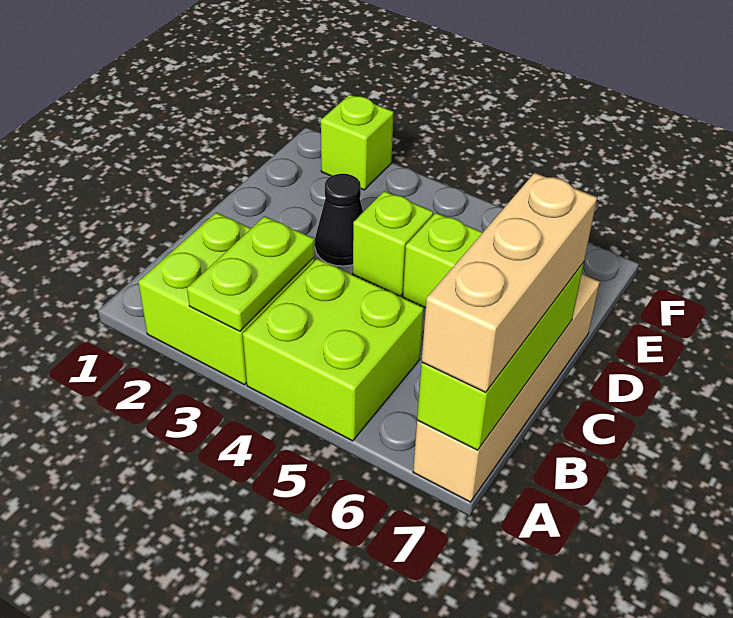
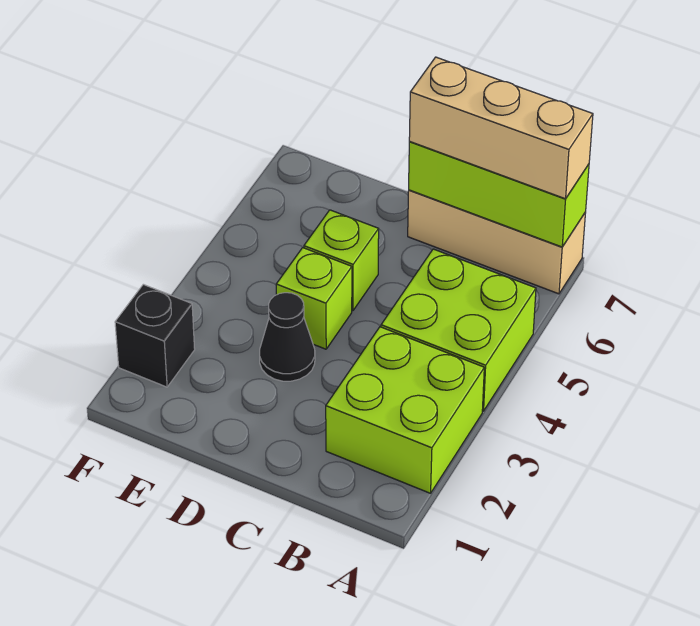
lime 1x2 plate [187,216,315,331] -> none
tan 1x4 brick [413,274,600,502] -> tan 1x3 brick [408,190,586,294]
lime 1x1 brick [321,95,394,190] -> black 1x1 brick [115,284,195,387]

